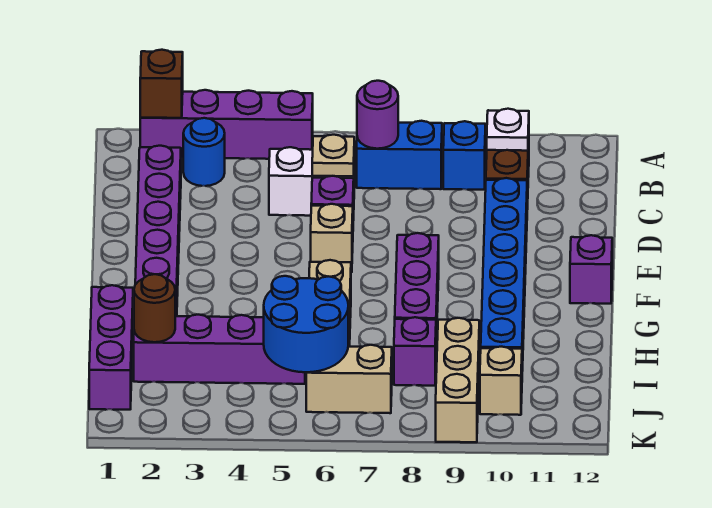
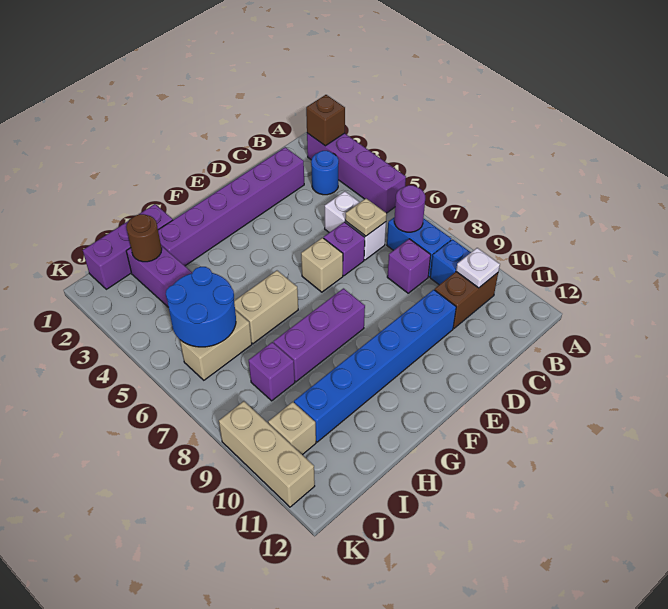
purple 1x1 brick [570,235,612,304] -> purple 1x1 brick moved to [387,239,431,293]
tan 1x3 brick [436,318,479,442] -> tan 1x3 brick turned to [219,401,315,507]
tan 1x2 brick [306,345,392,413] -> tan 1x2 brick turned to [180,310,252,380]

